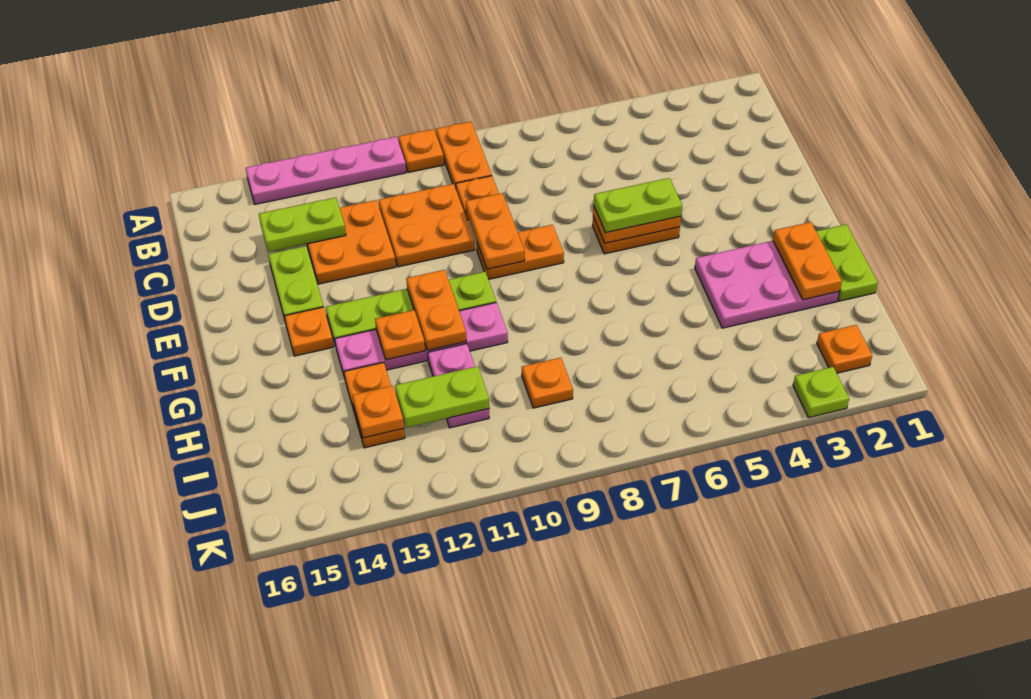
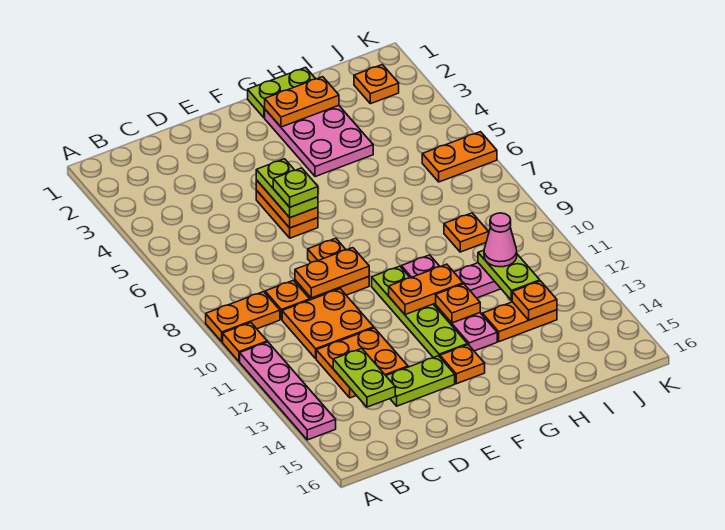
none -> pink 1x1 cone [484,213,517,267]
none -> orange 1x2 plate [422,132,497,182]
lime 1x1 plate [793,367,849,418] -> lime 1x1 plate moved to [273,168,318,207]

